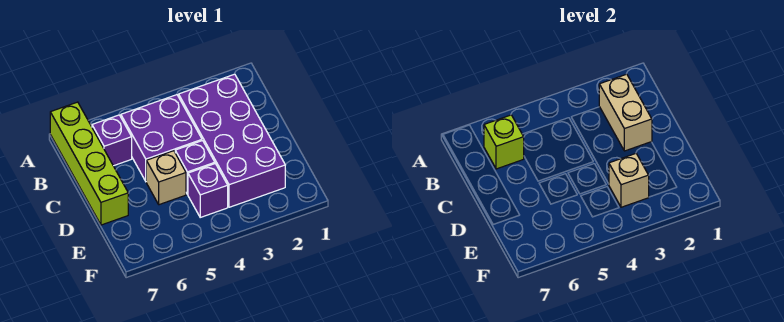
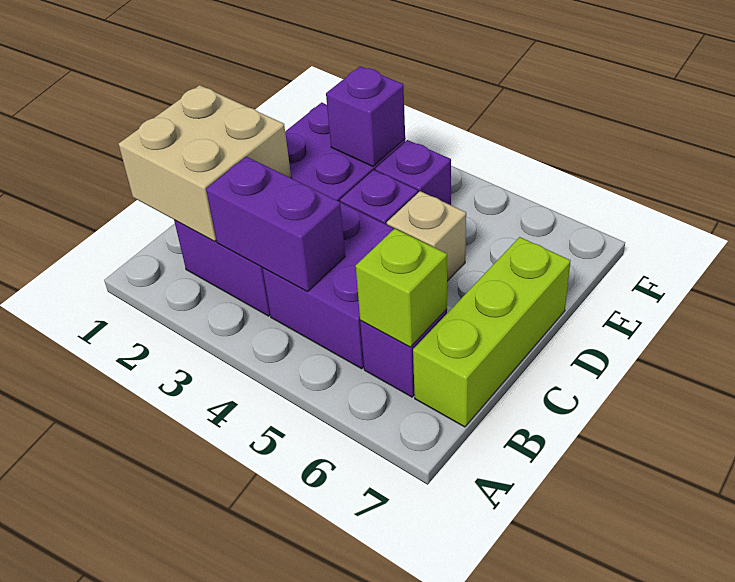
lime 1x4 brick [50,102,128,225] -> lime 1x3 brick [413,237,570,427]
tan 1x2 brick [599,74,652,151] -> tan 2x2 brick [119,85,291,242]
none -> purple 1x2 brick [206,157,345,292]
tan 1x1 brick [609,154,649,207] -> purple 1x1 brick [326,66,405,166]

